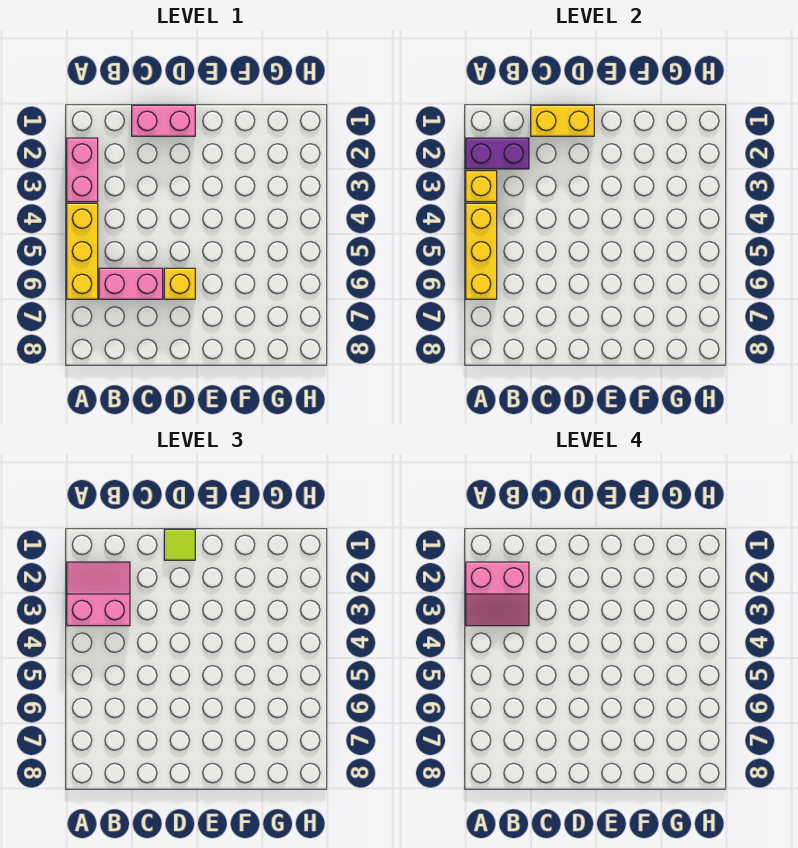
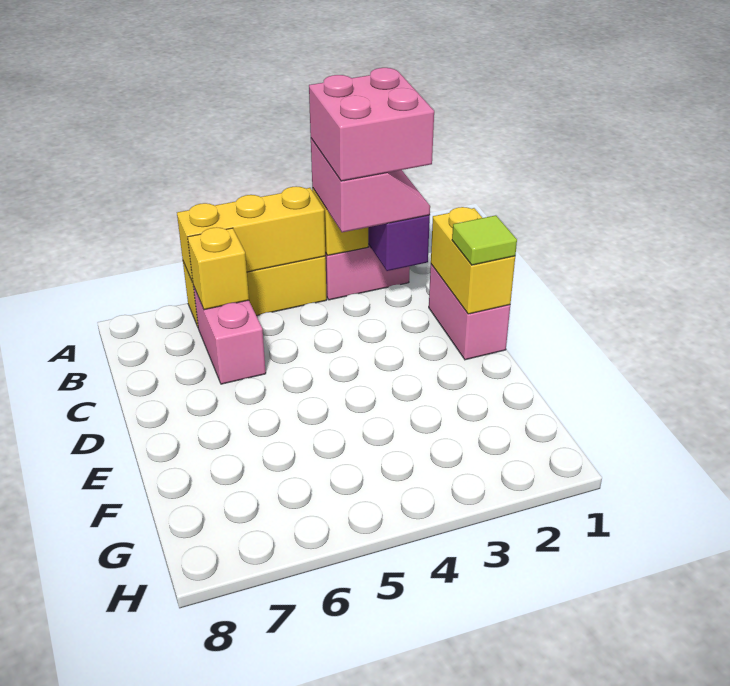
pink 2x2 slope [466,562,529,626] -> pink 2x2 brick [309,68,434,181]
yellow 1x1 brick [164,268,195,299] -> yellow 1x1 brick moved to [188,227,249,310]

